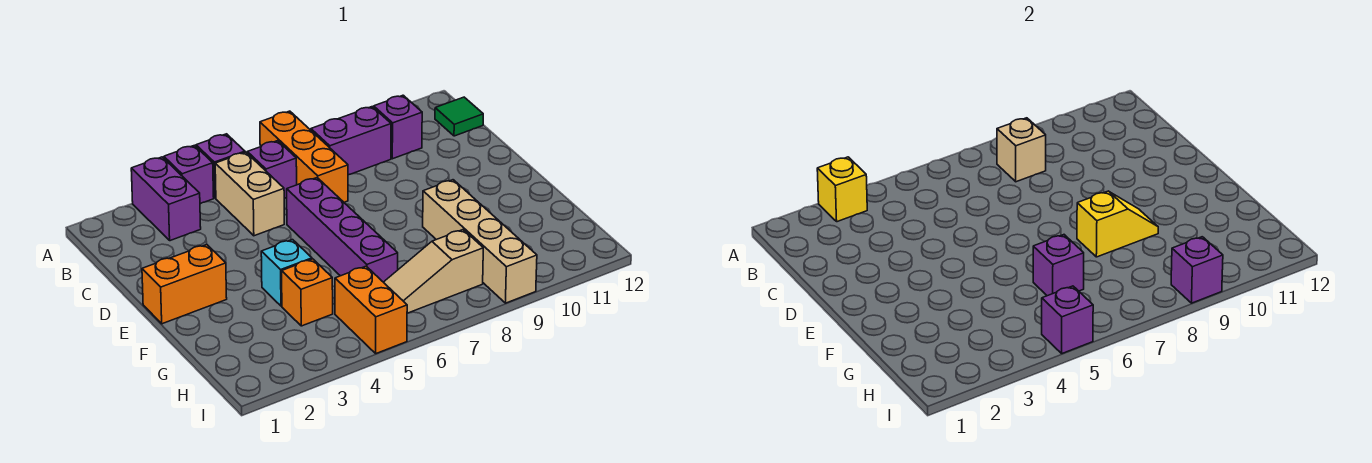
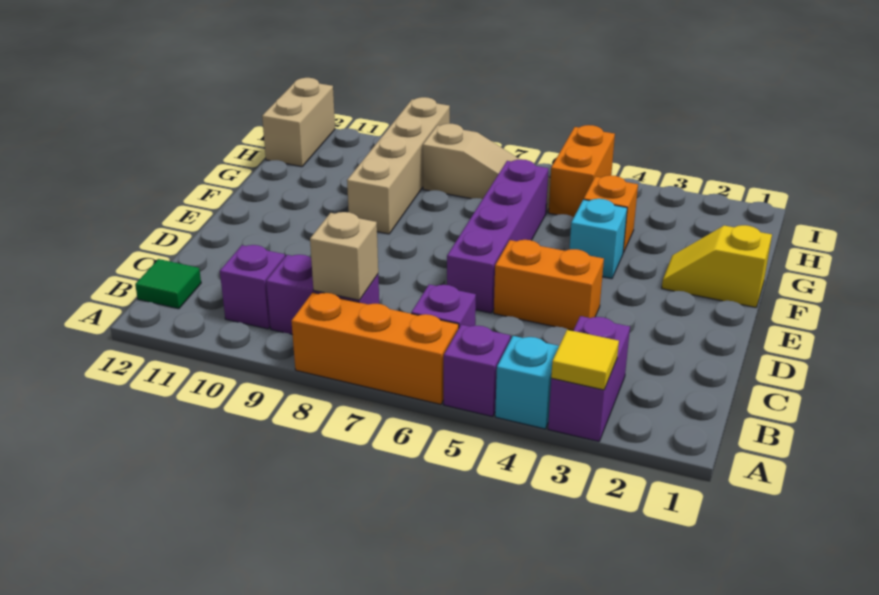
yellow 1x1 brick [817,157,867,222] -> yellow 1x1 tile [551,330,619,390]
purple 1x1 brick [164,145,214,204] -> cyan 1x1 brick [495,336,559,429]
orange 1x3 brick [260,111,348,202] -> orange 1x3 brick turned to [291,292,459,404]
tan 1x2 brick [215,152,284,236] -> tan 1x2 brick moved to [262,78,335,167]
orange 1x2 brick [142,245,227,324] -> orange 1x2 brick moved to [494,240,604,331]
yellow 1x2 slope [1077,191,1158,257] -> yellow 1x2 slope moved to [662,225,772,307]
purple 1x1 brick [1033,235,1084,296] -> none
purple 1x1 brick [1042,286,1093,353] -> none
purple 1x1 brick [1171,237,1223,303] -> none

